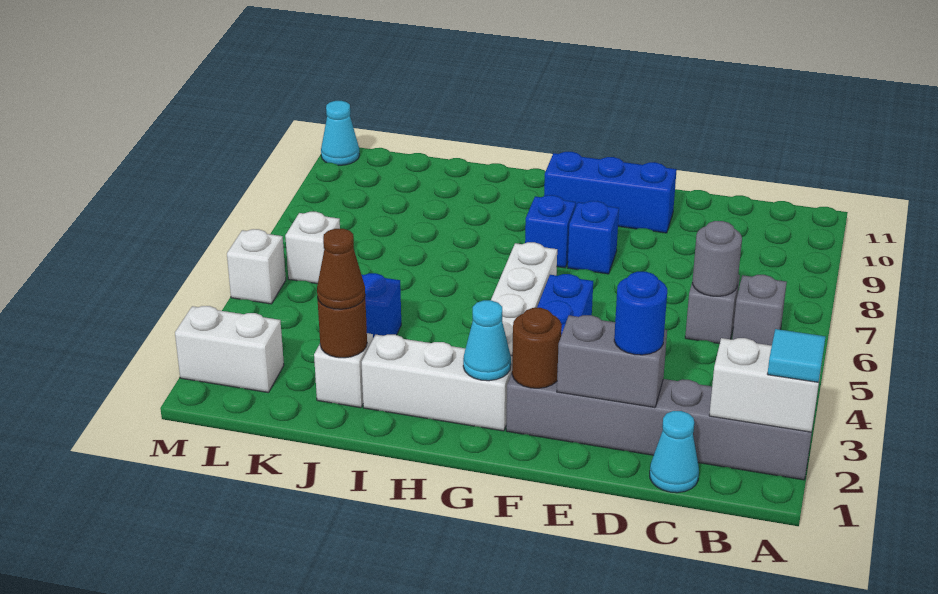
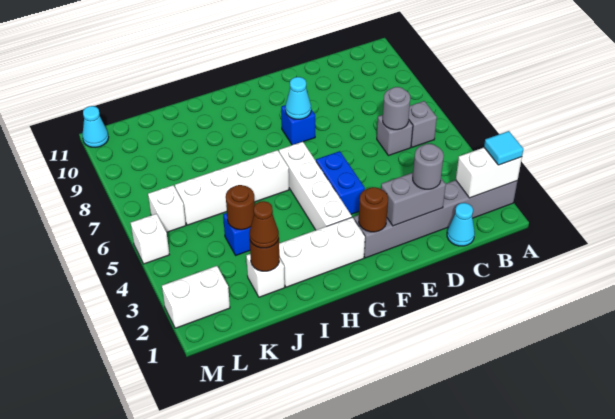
blue 1x1 round brick [614,272,667,355] -> grey 1x1 round brick [413,144,444,189]
blue 1x3 brick [544,152,677,233] -> none
cyan 1x1 cone [463,300,511,381] -> cyan 1x1 cone moved to [285,77,311,119]
blue 1x1 brick [525,195,576,268] -> none
none -> white 1x4 brick [175,150,289,225]
none -> brown 1x1 round brick [226,185,255,230]

